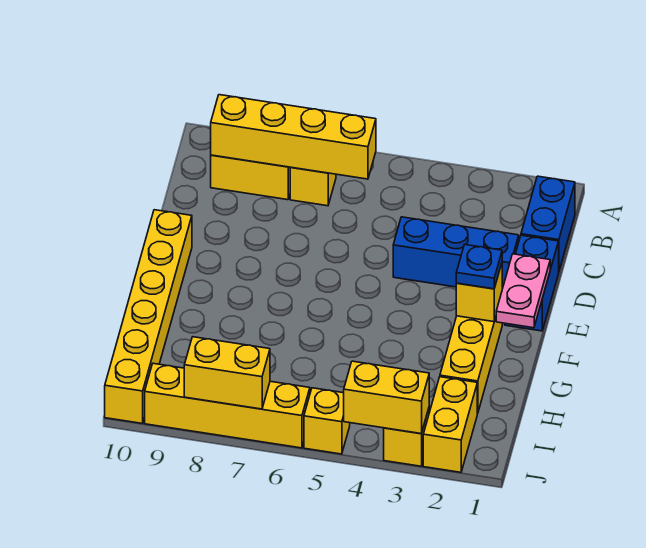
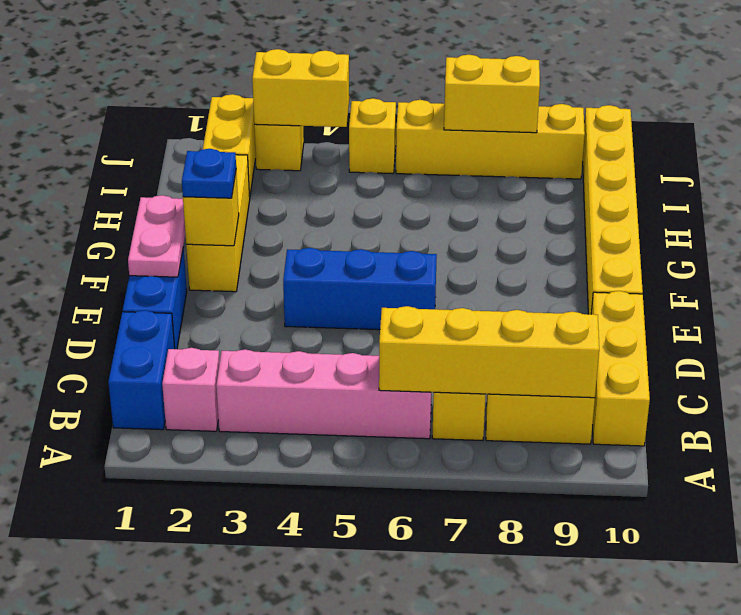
none -> pink 1x1 brick [162,348,220,431]
none -> pink 1x4 brick [216,349,432,439]
none -> yellow 1x3 brick [591,291,650,446]
blue 1x3 brick [393,217,519,289] -> blue 1x3 brick moved to [283,248,437,330]

